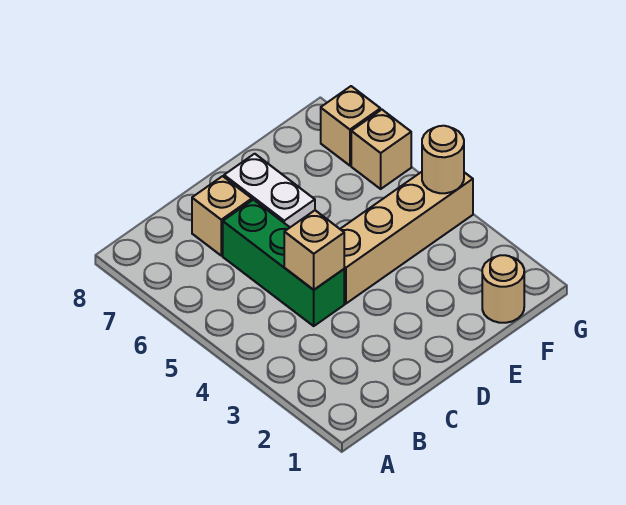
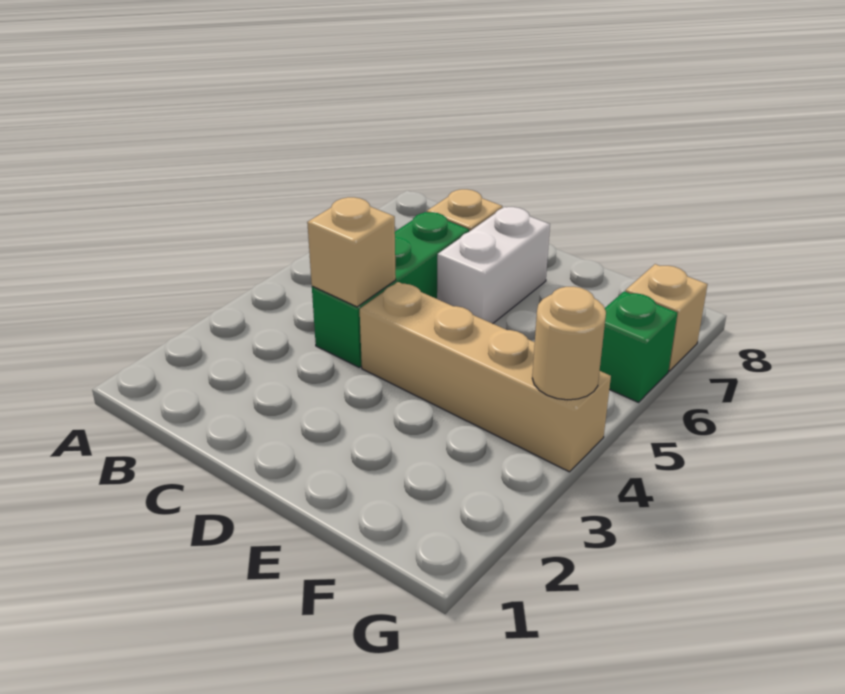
tan 1x1 round brick [482,255,524,323] -> none
tan 1x1 brick [351,110,411,189] -> green 1x1 brick [600,291,677,402]

